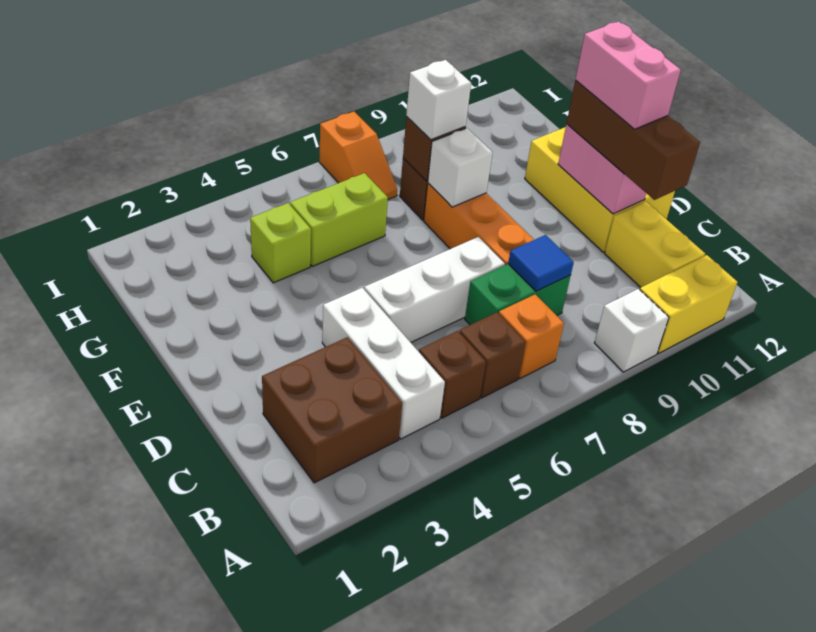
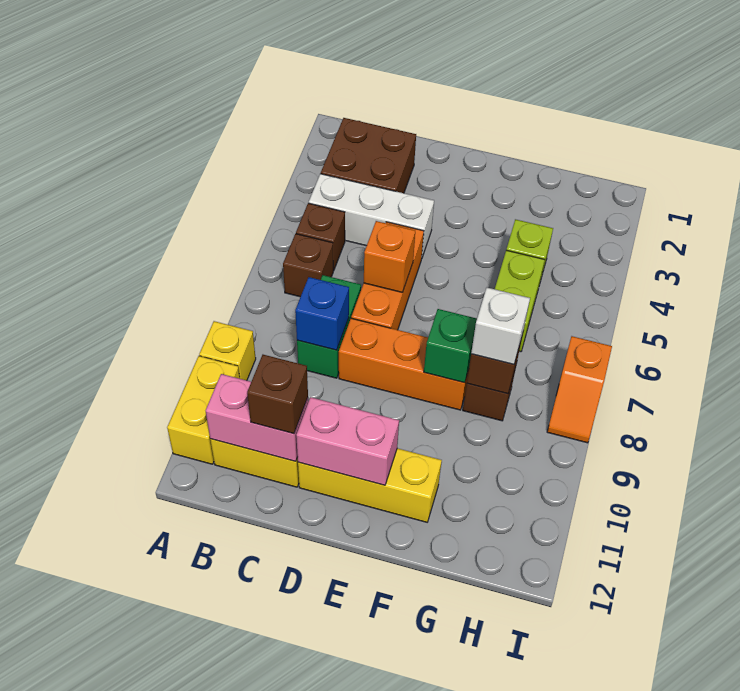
white 1x1 brick [594,289,669,372] -> yellow 1x1 brick [199,321,256,380]
orange 1x1 brick [499,294,564,379] -> orange 1x1 brick moved to [364,221,415,293]
blue 1x1 tile [508,235,574,291] -> blue 1x1 brick [295,277,349,350]
brown 1x3 brick [567,80,700,200] -> brown 1x1 brick [247,355,308,434]
white 1x3 brick [364,237,505,342] -> orange 1x3 brick [351,222,424,330]
yellow 2x3 brick [525,127,675,252] -> yellow 1x3 brick [298,448,442,522]
pink 1x2 brick [575,21,681,129] -> pink 1x2 brick moved to [206,374,308,461]
white 1x1 brick [428,128,493,207] -> green 1x1 brick [424,309,477,383]
orange 1x2 slope [319,112,397,199] -> orange 1x2 slope turned to [547,336,612,443]

